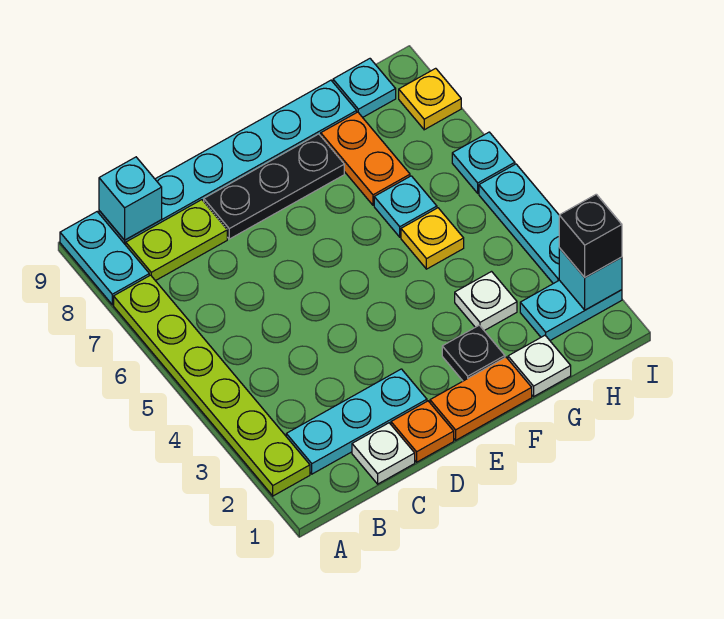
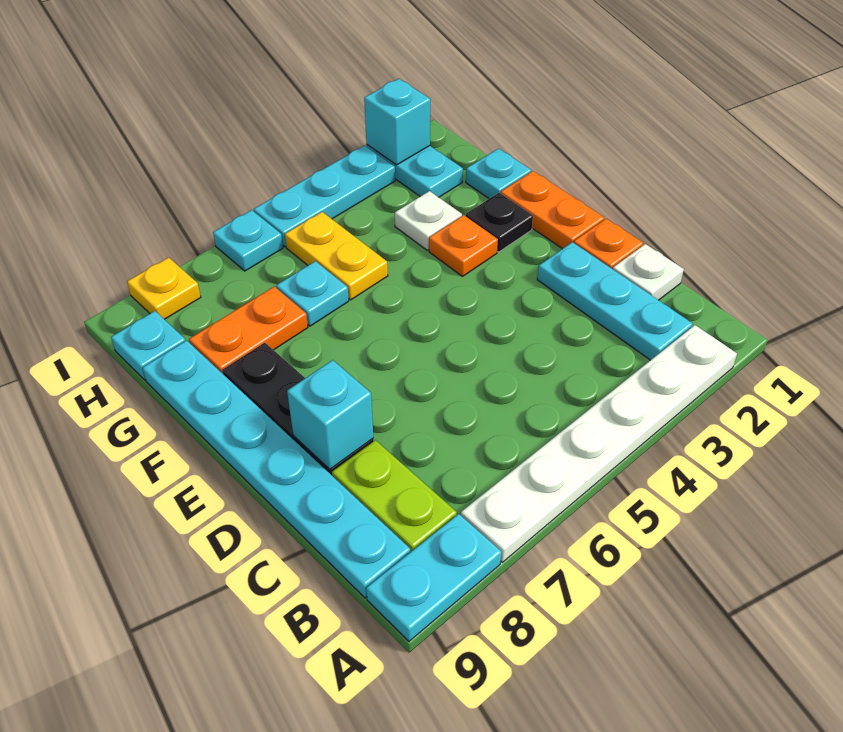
lime 1x6 plate [114,275,310,496] -> white 1x6 plate [461,325,737,562]
cyan 1x1 brick [99,157,162,240] -> cyan 1x1 brick moved to [287,360,373,469]
none -> orange 1x1 plate [429,215,498,276]
white 1x1 plate [508,335,571,396] -> cyan 1x1 plate [466,149,531,199]
yellow 1x1 plate [401,208,464,269] -> yellow 1x2 plate [285,212,388,300]
black 1x1 brick [559,194,622,277] -> none

